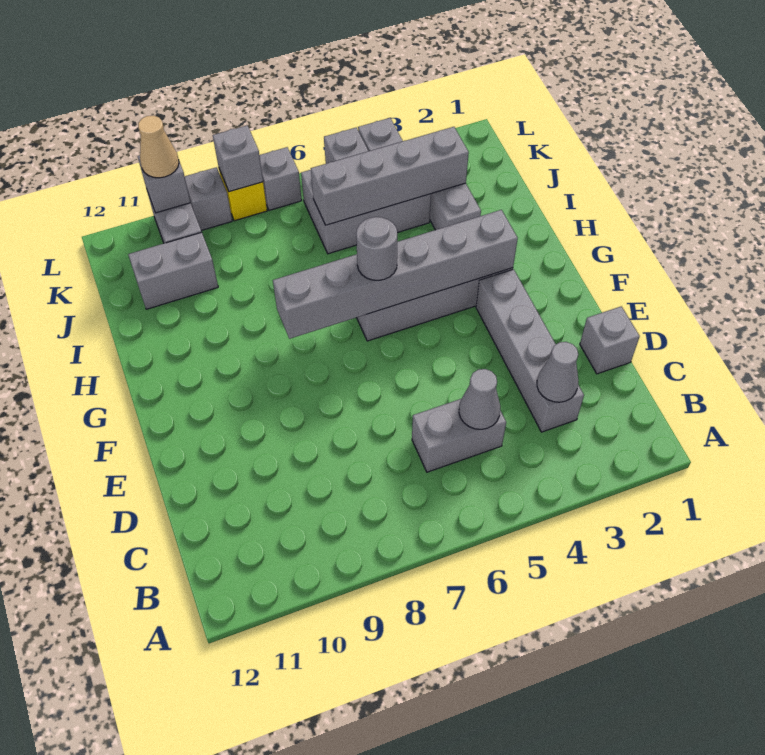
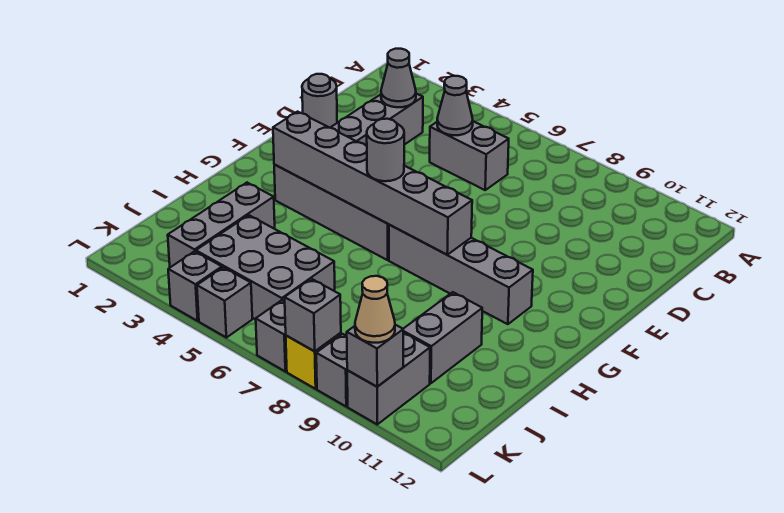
grey 1x1 brick [580,306,640,374] -> grey 1x1 round brick [302,74,337,128]
grey 1x4 brick [311,127,469,225] -> grey 1x4 brick moved to [389,225,533,324]
grey 1x2 brick [128,232,218,309] -> grey 1x2 brick turned to [403,292,482,383]

